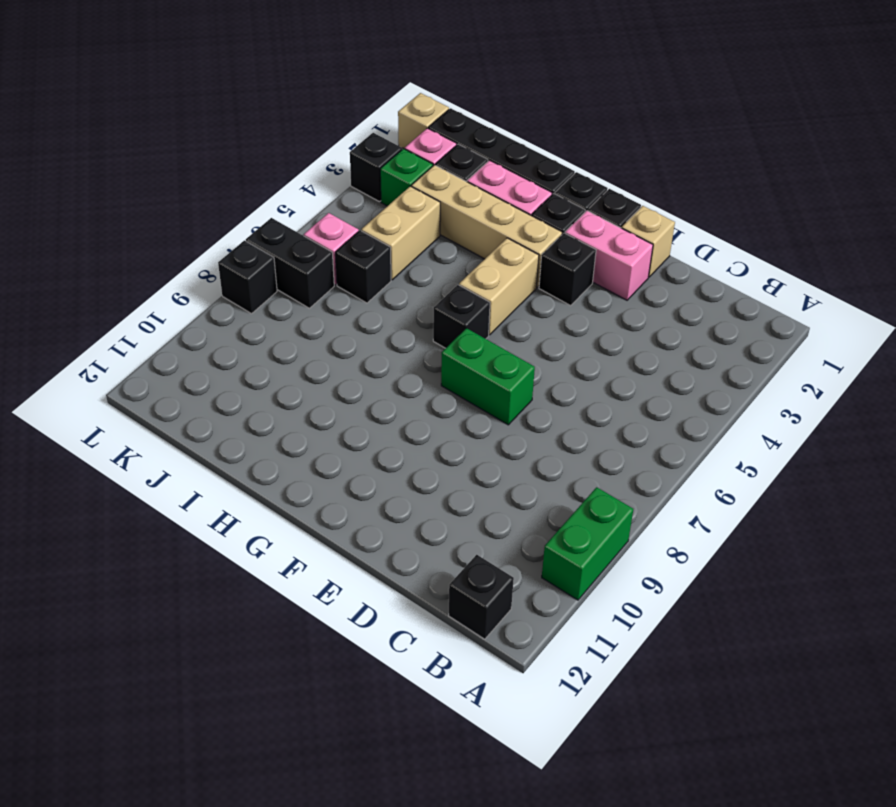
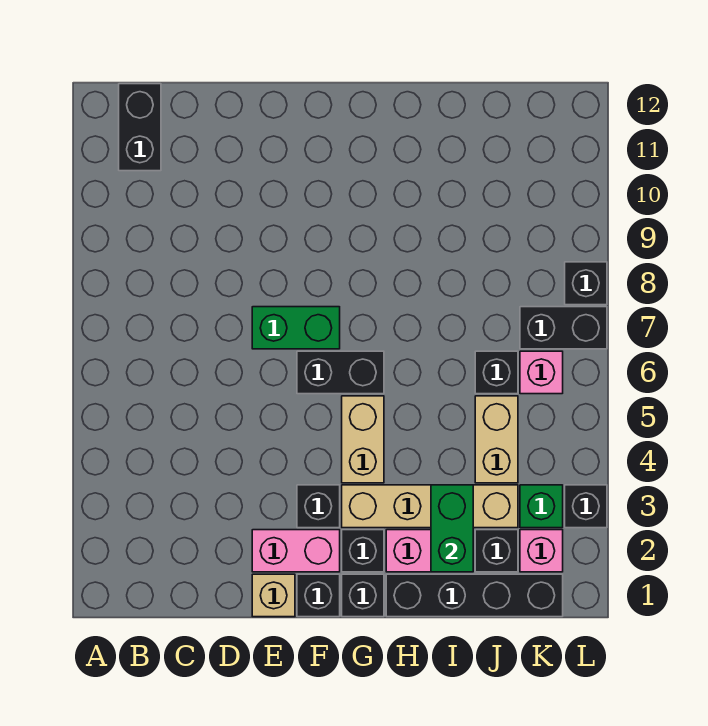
green 1x2 brick [542,487,633,600] -> green 1x2 brick moved to [431,485,473,572]
black 1x1 brick [449,555,514,639] -> black 1x2 brick [119,84,161,171]
black 1x1 brick [433,285,490,348] -> black 1x2 brick [297,351,384,394]
tan 1x1 brick [398,93,449,149] -> none

